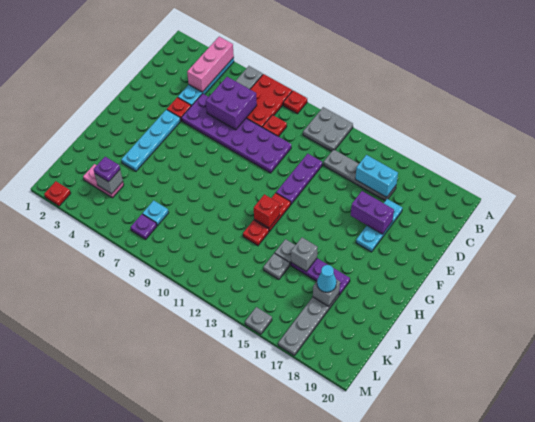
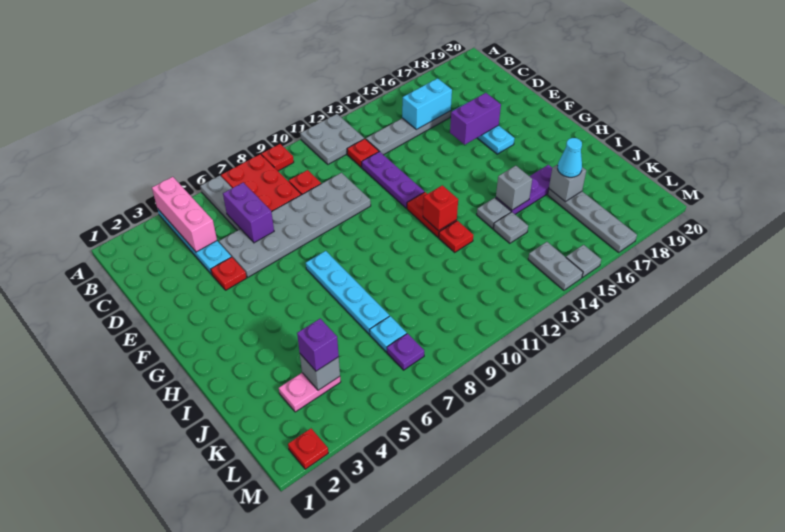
purple 2x2 brick [206,77,257,130] -> purple 1x2 brick [223,182,274,243]
none -> red 1x1 plate [347,139,379,167]
purple 2x6 plate [181,94,291,173] -> grey 2x6 plate [219,173,371,277]
cyan 1x4 plate [121,110,181,171] -> cyan 1x4 plate moved to [306,251,389,334]
purple 1x1 plate [94,157,120,182] -> purple 1x1 brick [297,319,339,371]
none -> grey 1x2 plate [528,242,583,290]

